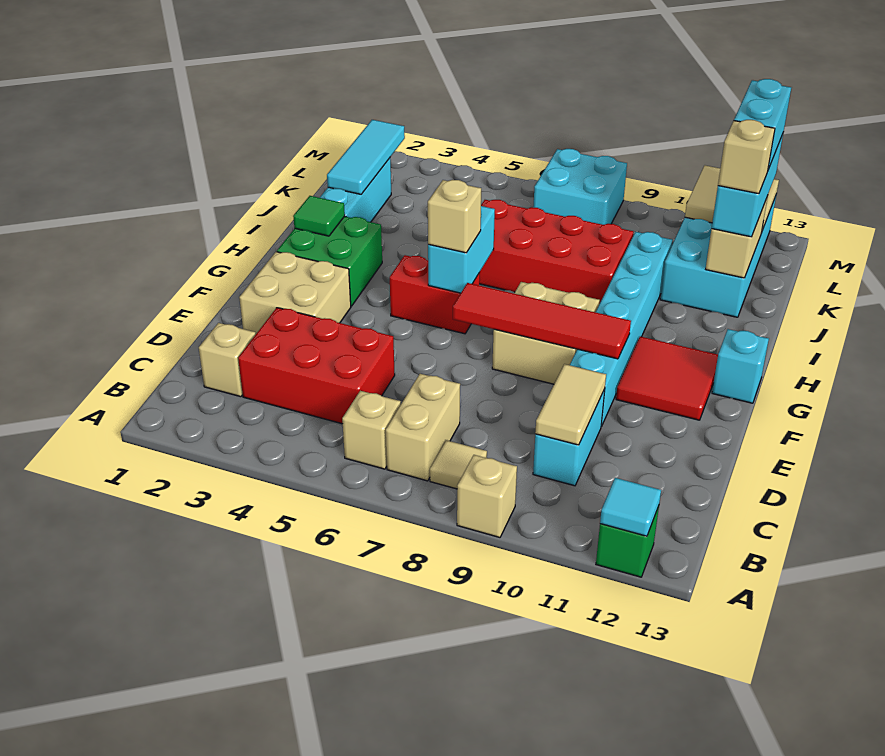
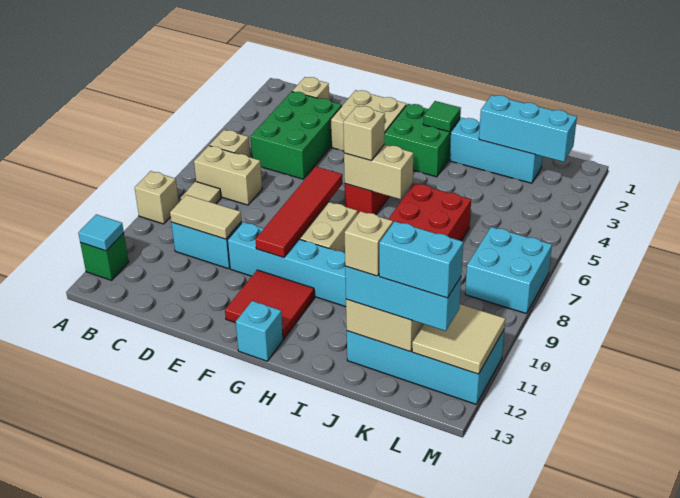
red 2x3 brick [238,308,395,424] -> green 2x3 brick [250,91,342,179]
cyan 1x2 brick [428,206,495,293] -> tan 1x2 brick [344,145,413,199]
cyan 1x3 tile [327,120,405,194] -> cyan 1x3 brick [479,95,577,162]

